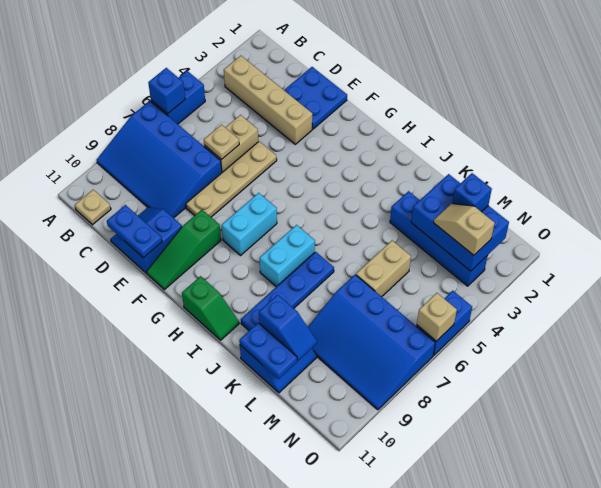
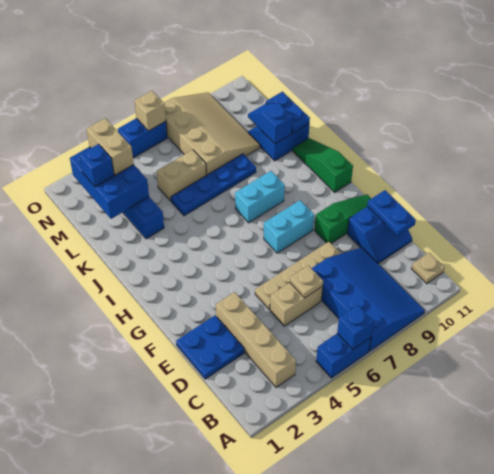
green 1x2 slope [182,276,239,340] -> green 1x3 slope [293,138,353,192]
blue 1x4 plate [241,252,334,330] -> blue 1x4 plate moved to [171,154,256,216]
blue 3x4 slope [308,275,435,410] -> tan 3x4 slope [164,92,260,175]
tan 1x2 slope [434,204,495,255] -> tan 1x2 brick [87,118,134,175]

